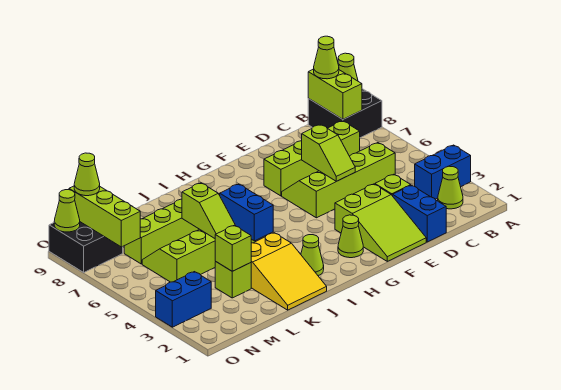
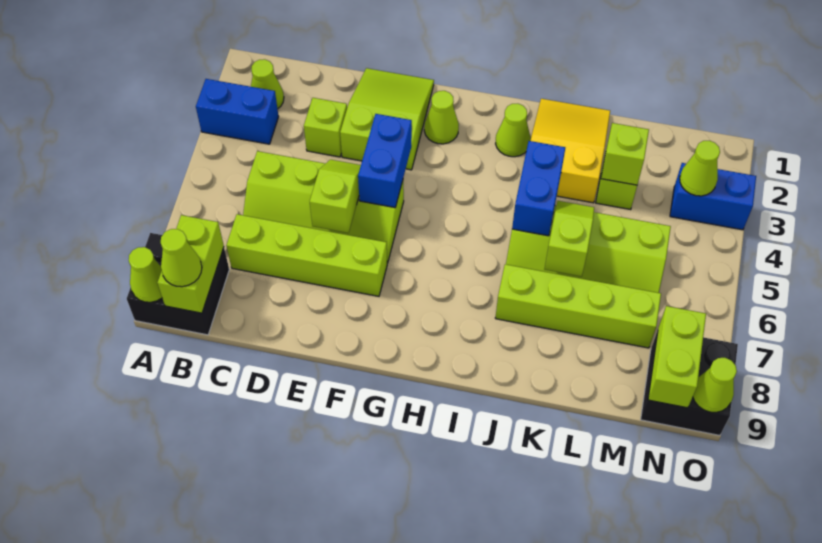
blue 1x2 brick [393,185,446,242] -> blue 1x2 brick moved to [358,114,412,208]
lime 1x3 brick [69,186,140,247] -> lime 1x2 brick [648,306,706,408]
lime 1x1 cone [74,153,100,196] -> lime 1x1 cone moved to [680,141,720,196]

